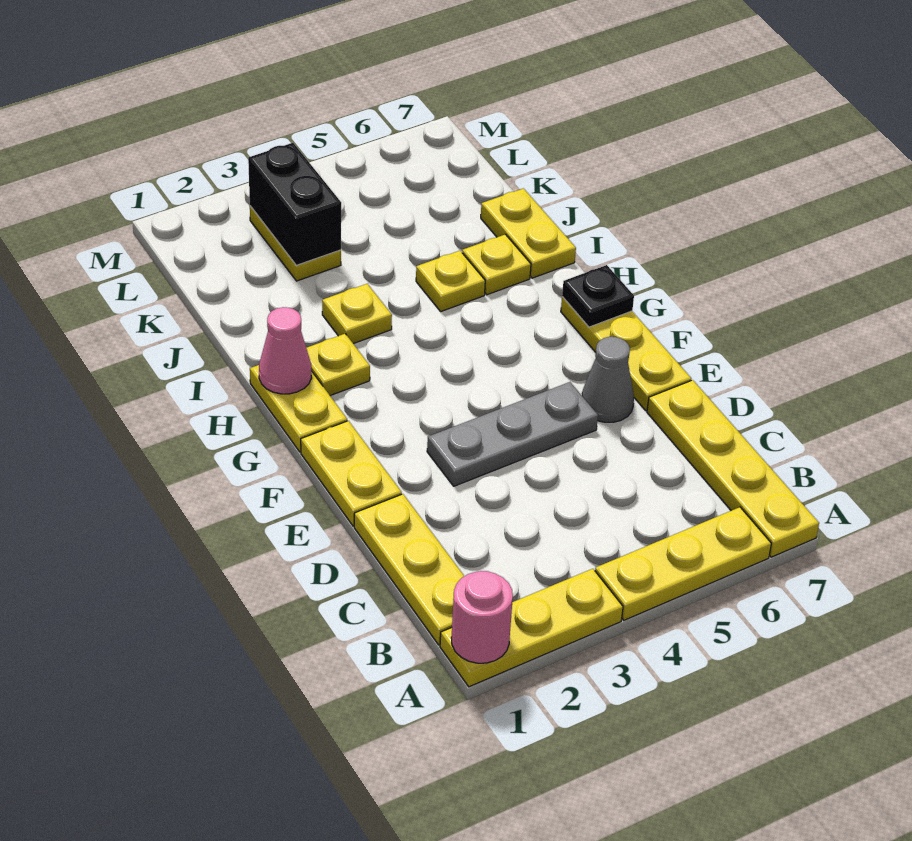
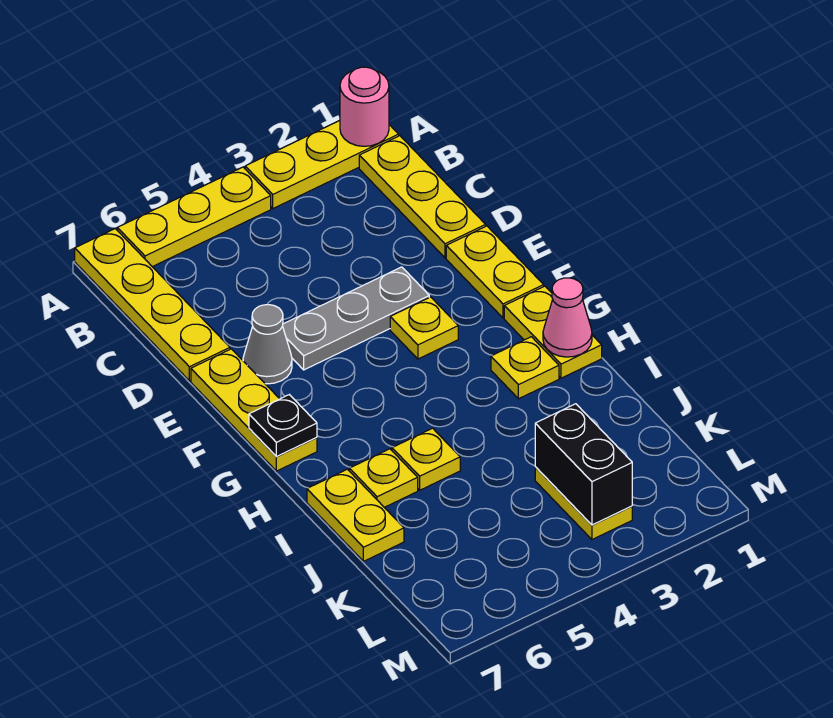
yellow 1x1 plate [322,284,392,344] -> yellow 1x1 plate moved to [390,297,458,359]

